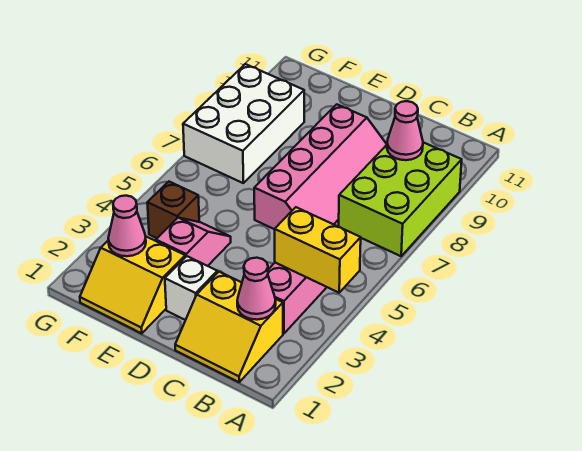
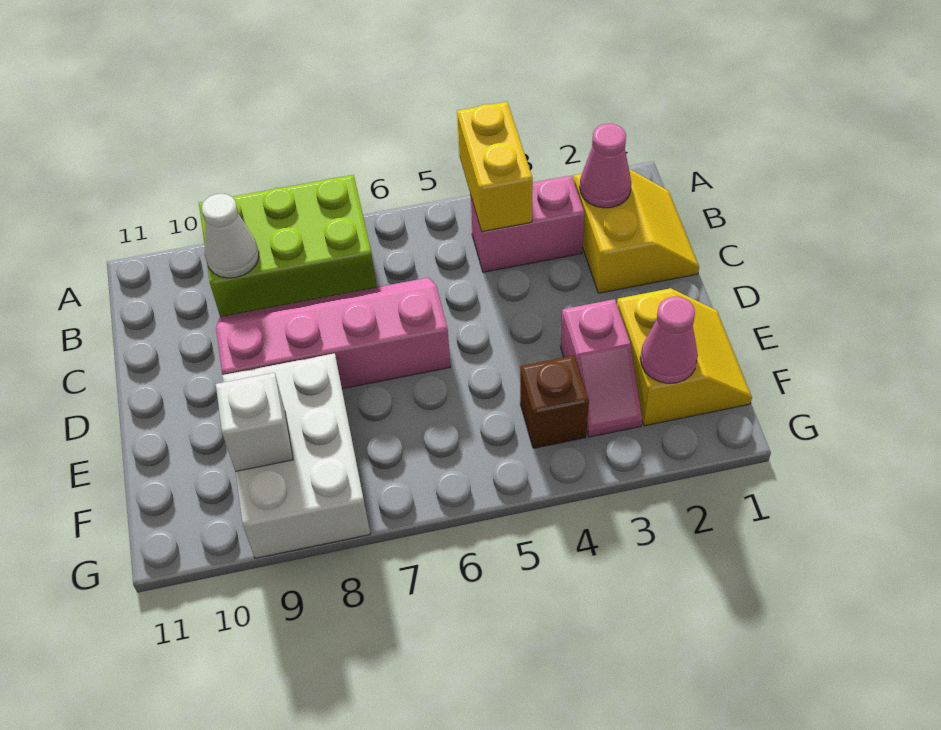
pink 1x1 cone [387,101,423,160] -> white 1x1 cone [202,194,259,278]
white 1x1 brick [165,256,217,320] -> white 1x1 brick moved to [216,373,293,471]
pink 1x2 slope [156,218,231,266] -> pink 1x2 slope turned to [561,299,642,437]
white 2x3 brick [183,64,304,183] -> white 2x3 brick turned to [222,353,370,558]

